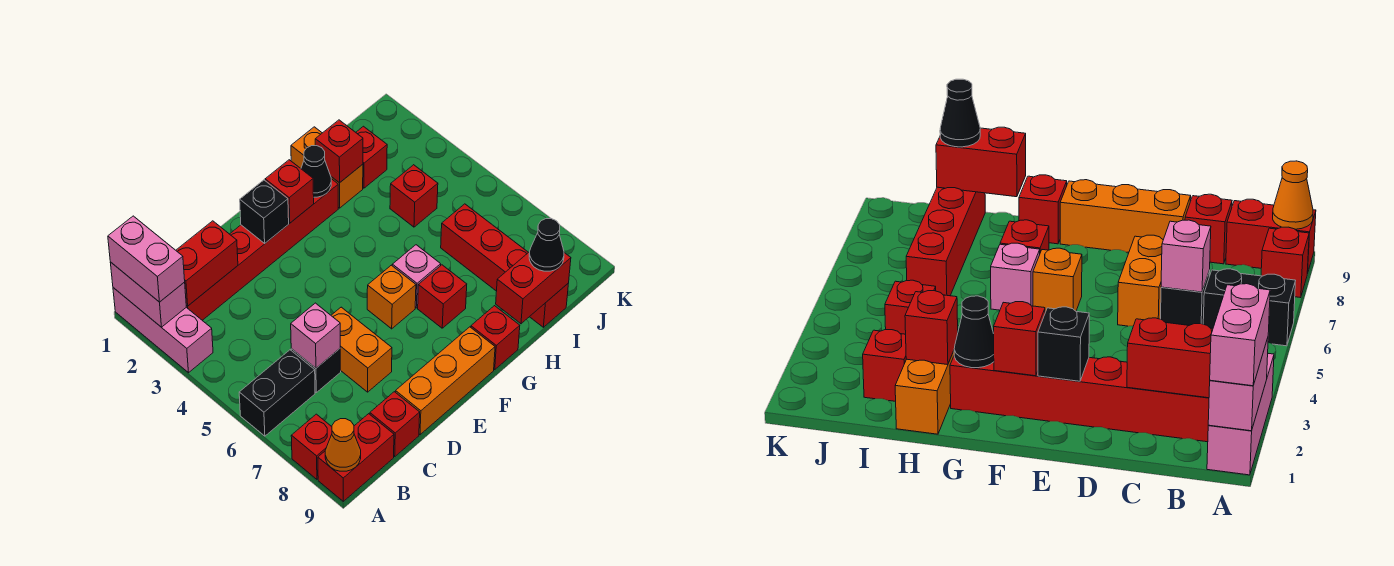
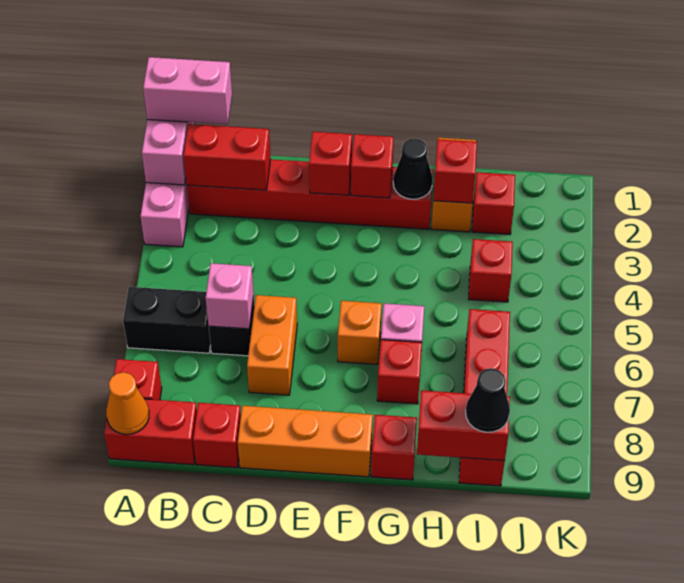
pink 1x2 brick [108,216,185,302] -> pink 1x2 brick turned to [143,57,232,124]
black 1x1 brick [240,180,289,243] -> red 1x1 brick [309,132,352,195]

